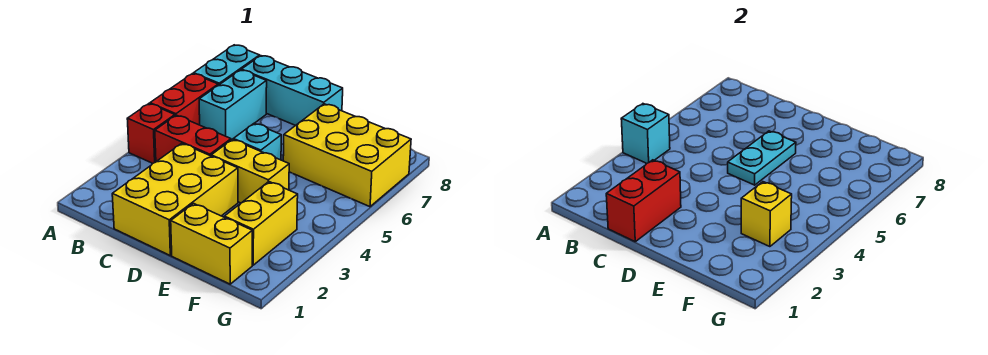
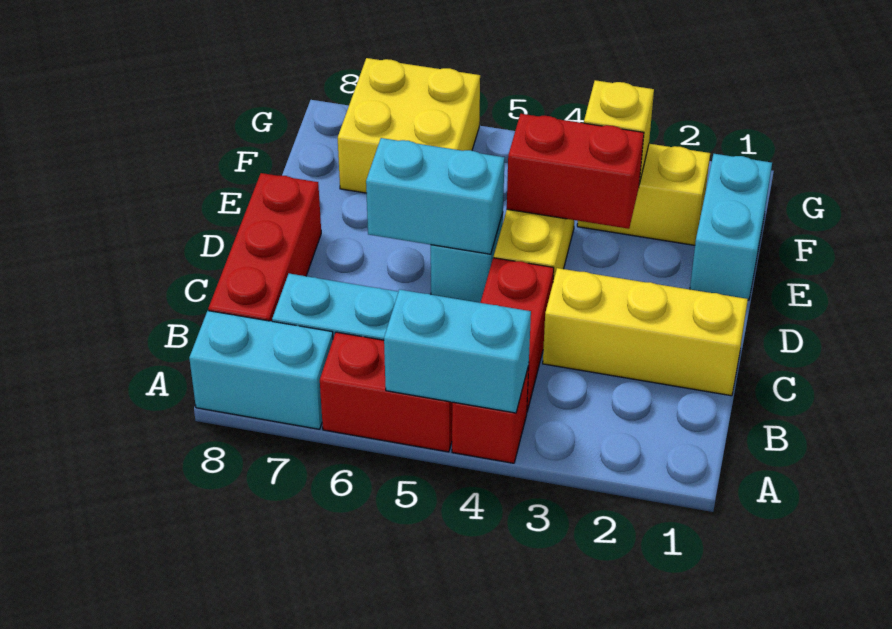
cyan 1x1 brick [621,104,670,164] -> cyan 1x2 brick [384,290,531,413]
cyan 1x3 brick [241,56,343,126] -> red 1x3 brick [208,173,321,321]
yellow 2x3 brick [112,143,238,255] -> yellow 1x3 brick [543,268,748,396]
red 1x2 brick [606,160,681,242] -> red 1x2 brick moved to [507,114,644,229]
cyan 1x2 plate [728,131,796,185] -> cyan 1x2 brick [366,138,505,254]
yellow 1x2 brick [171,204,252,284] -> cyan 1x2 brick [690,154,772,300]
yellow 2x3 brick [283,104,411,207] -> yellow 2x2 brick [338,58,480,193]

